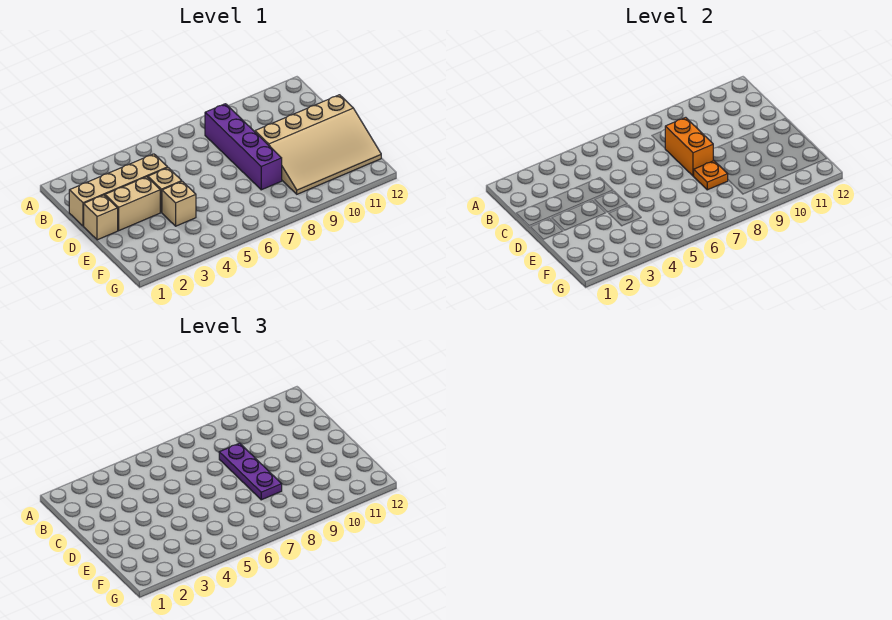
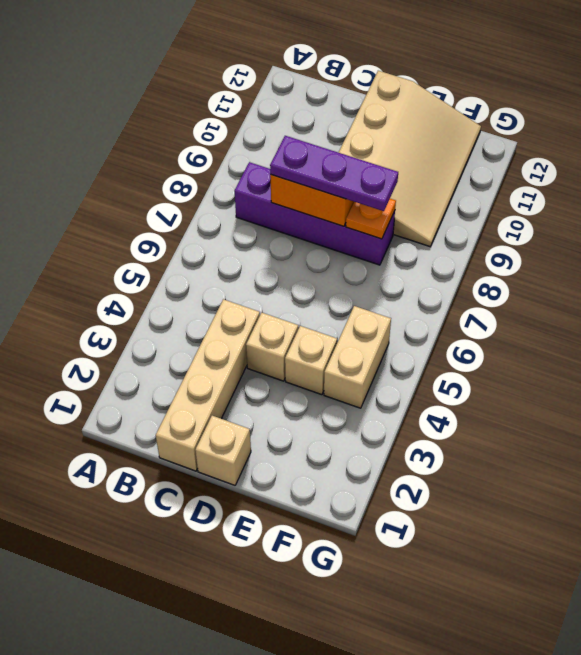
tan 1x2 brick [105,177,160,231] -> tan 1x2 brick moved to [324,306,391,408]

